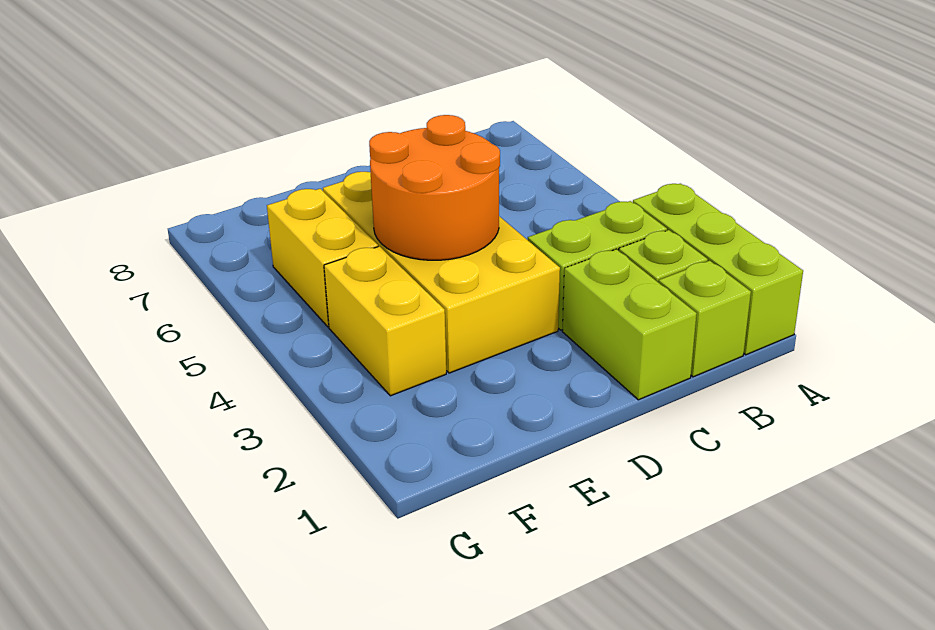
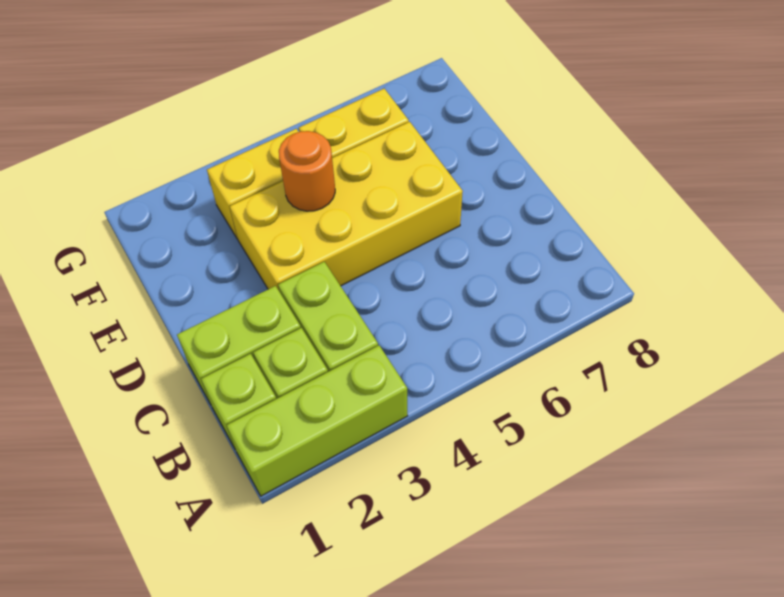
orange 2x2 round brick [369,115,500,260] -> orange 1x1 round brick [279,131,335,211]

